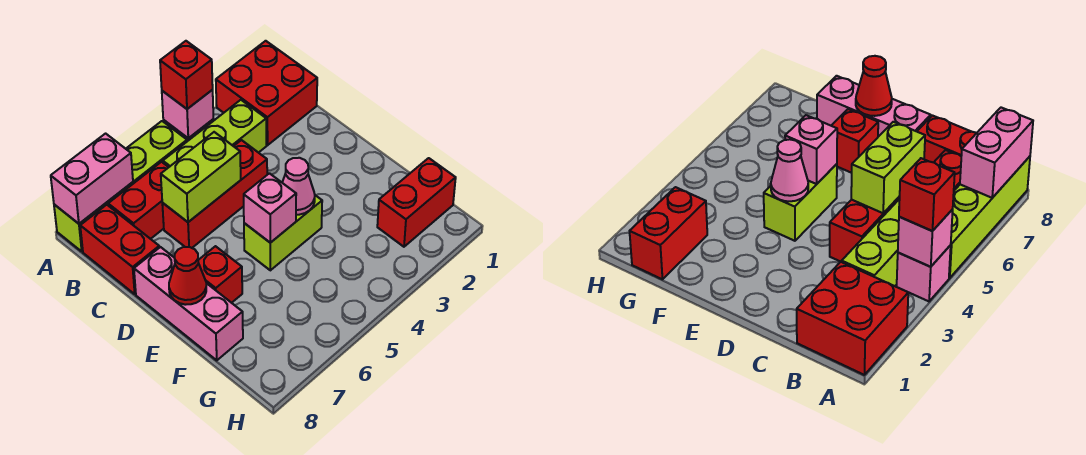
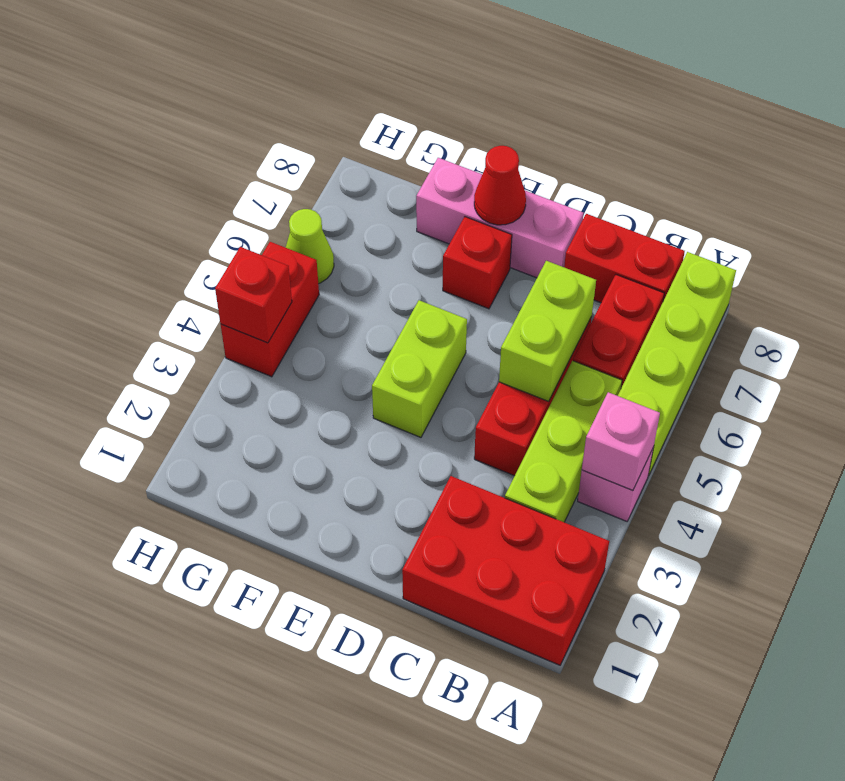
red 2x2 brick [216,41,317,145] -> red 2x3 brick [402,476,609,665]
red 1x1 brick [160,41,213,109] -> red 1x1 brick moved to [215,247,292,343]
pink 1x2 brick [51,134,133,224] -> none
pink 1x1 cone [282,158,315,215] -> none
pink 1x1 brick [244,173,296,243] -> none
red 1x2 brick [377,158,456,247] -> red 1x2 brick moved to [221,242,319,377]
none -> lime 1x1 cone [286,209,334,284]

